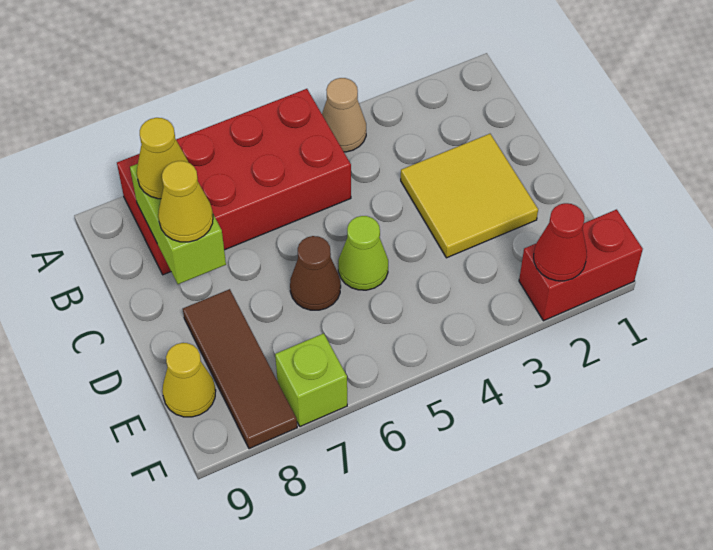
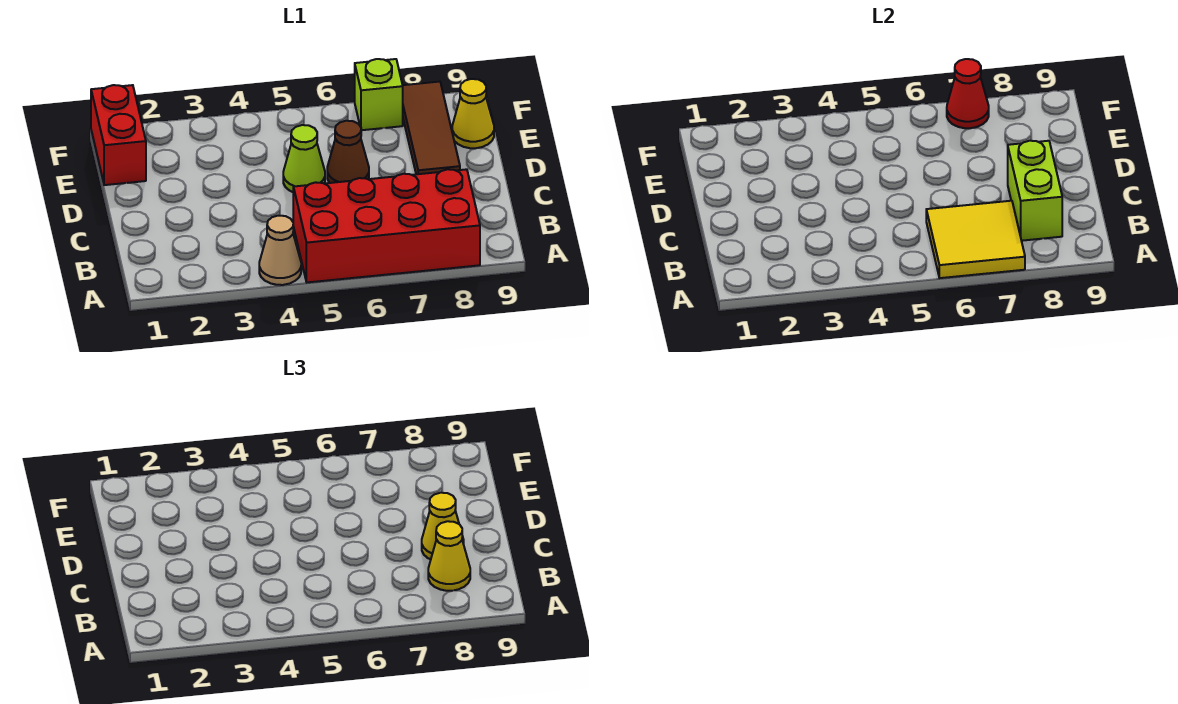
yellow 2x2 tile [401,134,538,258] -> yellow 2x2 tile moved to [926,201,1025,278]
red 1x2 brick [519,209,643,321] -> red 1x2 brick turned to [91,85,146,185]
red 1x1 cone [534,203,587,281] -> red 1x1 cone moved to [947,59,989,128]

